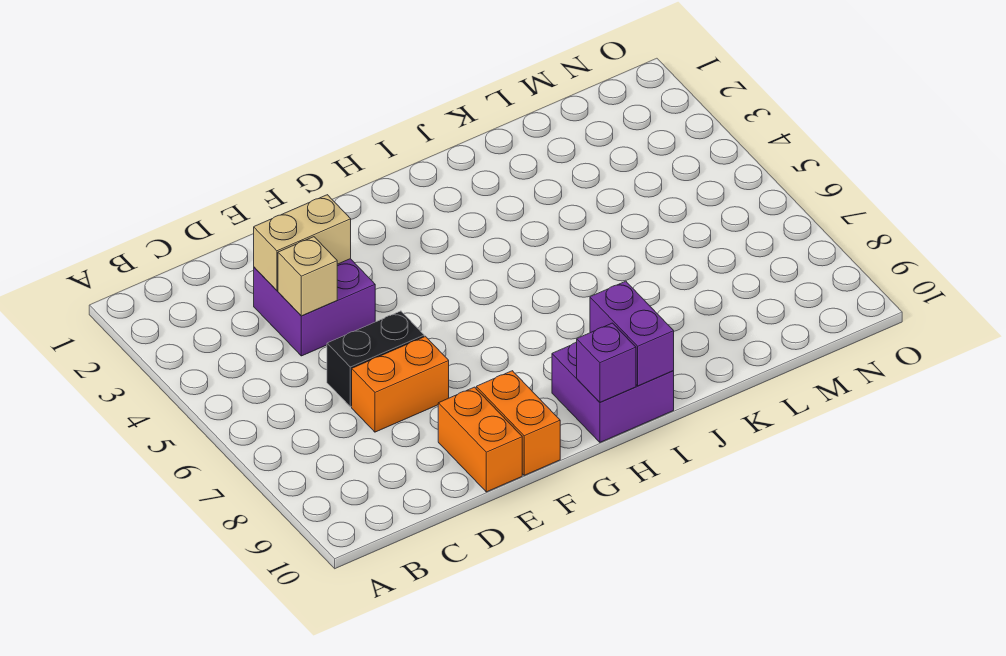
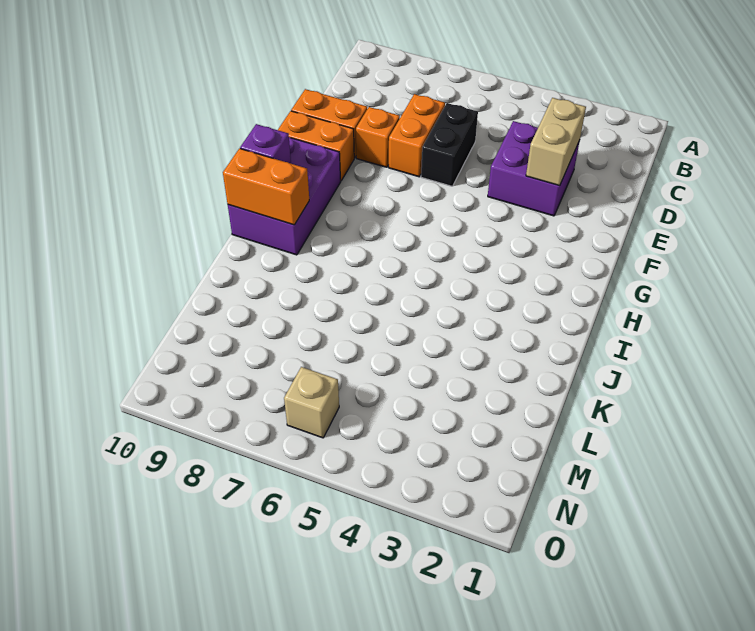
tan 1x1 brick [278,237,337,316] -> tan 1x1 brick moved to [284,367,339,438]
none -> orange 1x1 brick [356,107,400,167]
purple 2x2 brick [552,342,674,442] -> purple 2x3 brick [228,137,341,255]
purple 1x2 brick [590,281,674,386] -> orange 1x2 brick [223,148,309,225]

